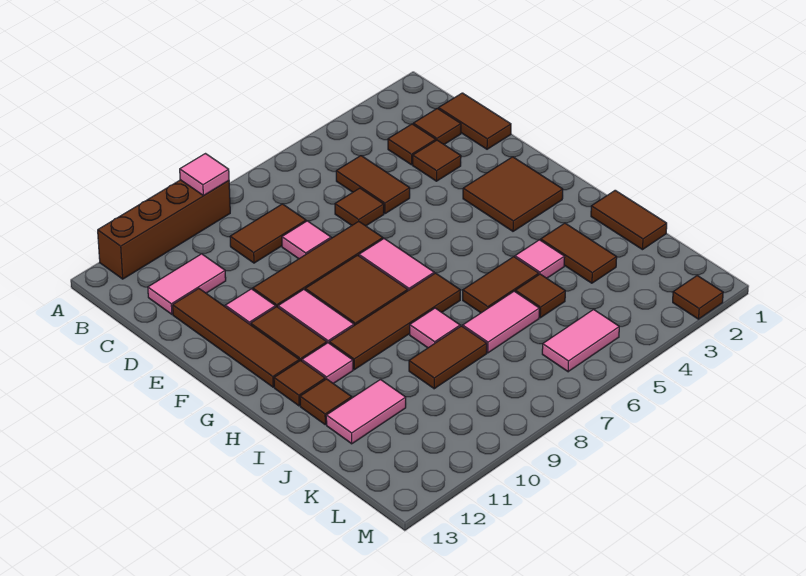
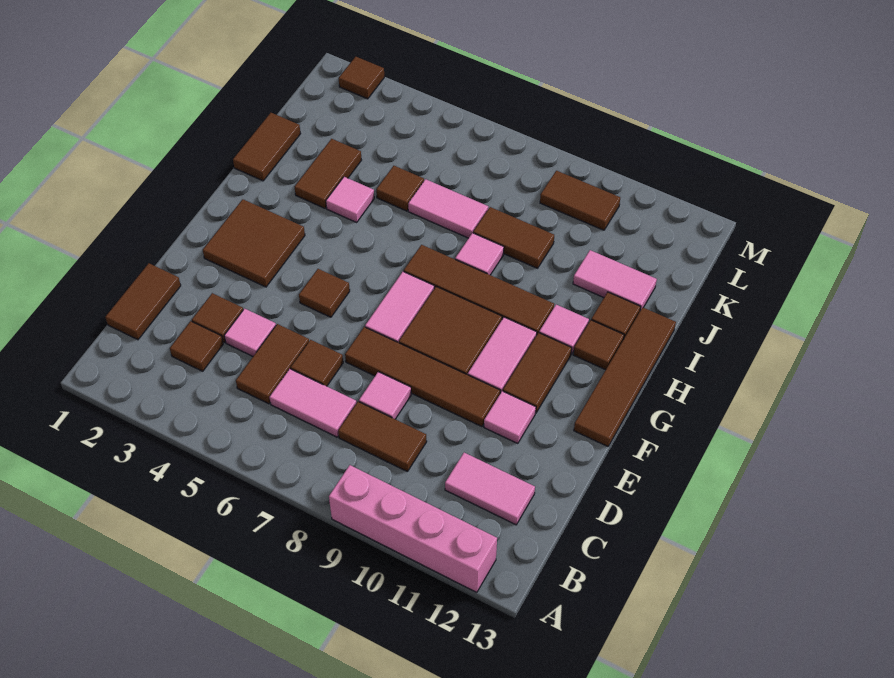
brown 1x4 brick [98,180,230,279] -> pink 1x4 brick [329,465,497,592]
pink 1x1 tile [180,154,229,195] -> pink 1x1 tile moved to [224,309,276,356]
brown 1x1 tile [413,108,461,144] -> brown 1x1 tile moved to [299,269,350,317]
brown 1x4 tile [173,289,299,387] -> brown 1x4 tile moved to [574,307,676,447]
brown 1x2 tile [463,257,539,313] -> brown 1x2 tile moved to [540,171,620,230]
pink 1x2 tile [542,310,619,372] -> pink 1x2 tile moved to [269,369,356,437]

